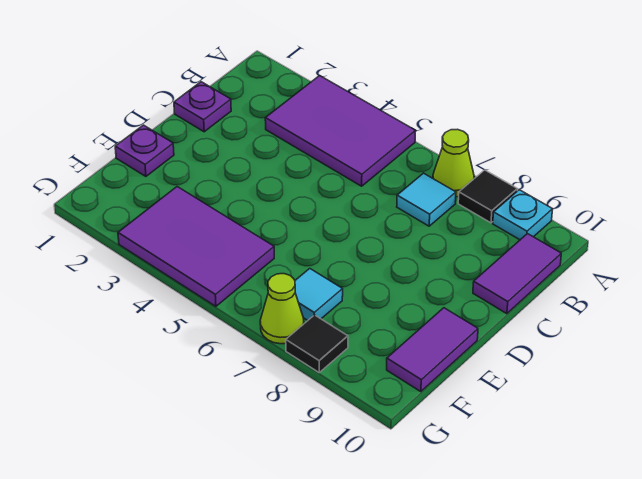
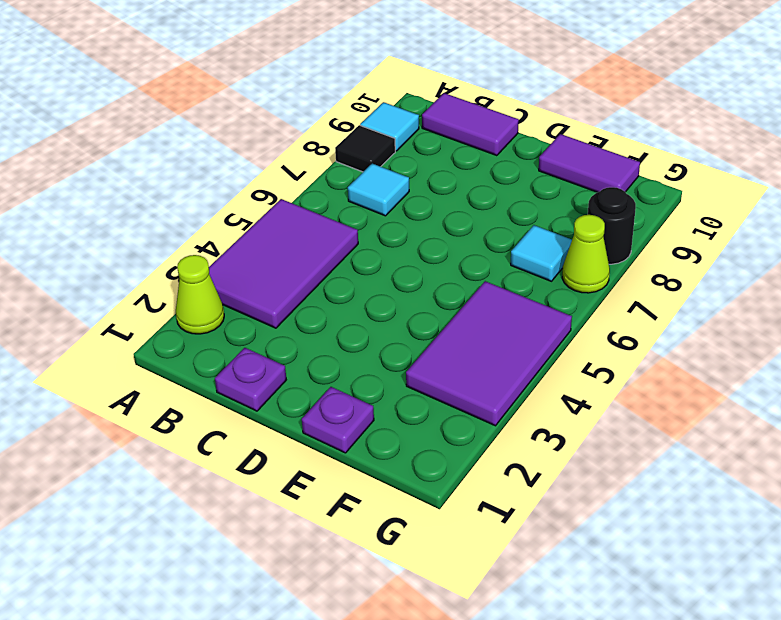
lime 1x1 cone [433,129,474,197] -> lime 1x1 cone moved to [176,255,224,334]
cyan 1x1 plate [493,190,553,240] -> cyan 1x1 tile [360,102,419,151]
black 1x1 tile [286,315,348,372] -> black 1x1 round brick [588,187,636,264]

